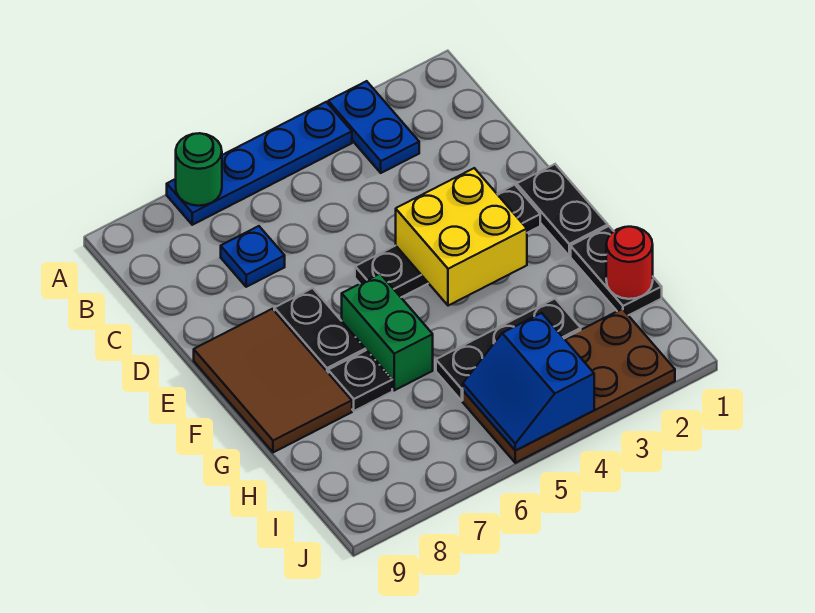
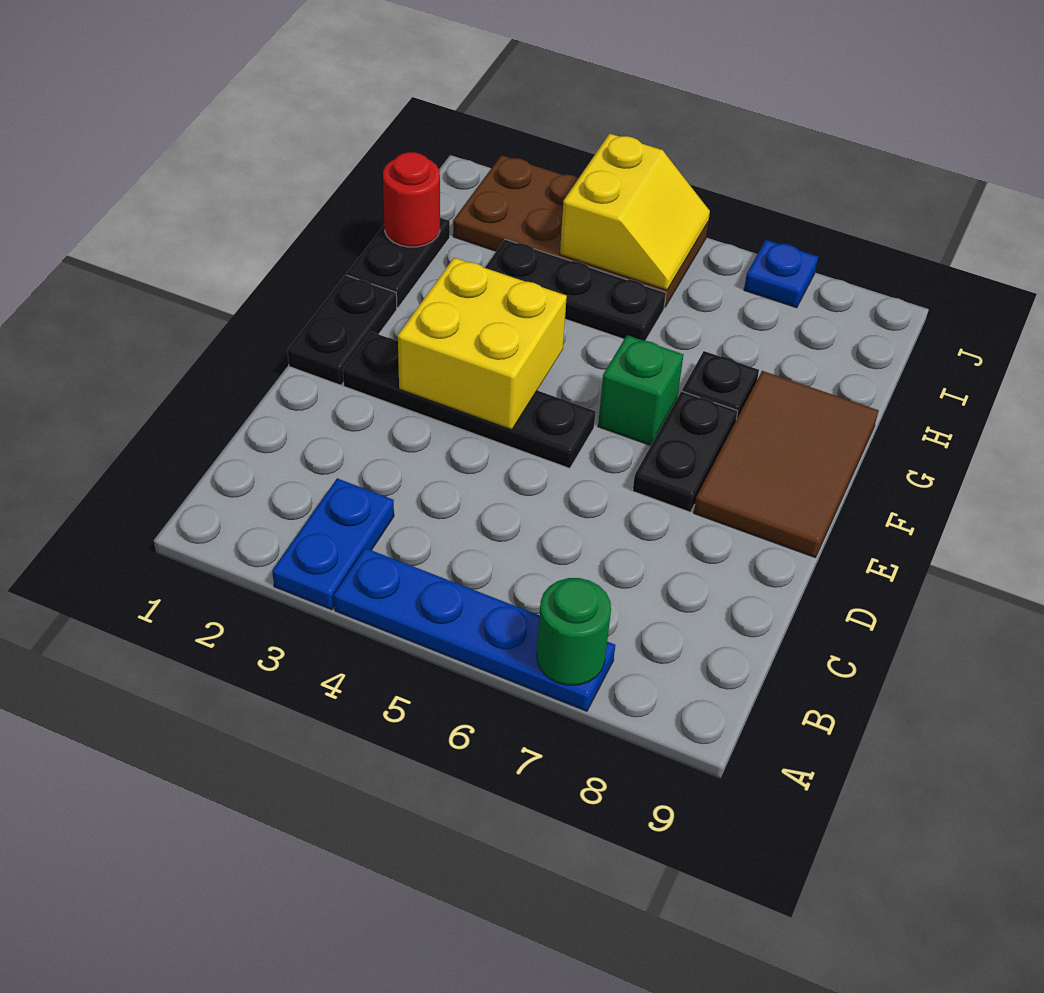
blue 1x1 plate [221,226,285,287] -> blue 1x1 plate moved to [744,240,818,308]
green 1x2 brick [342,274,433,390] -> green 1x1 brick [598,335,683,445]
blue 2x2 slope [463,313,594,450] -> yellow 2x2 slope [560,134,710,290]

